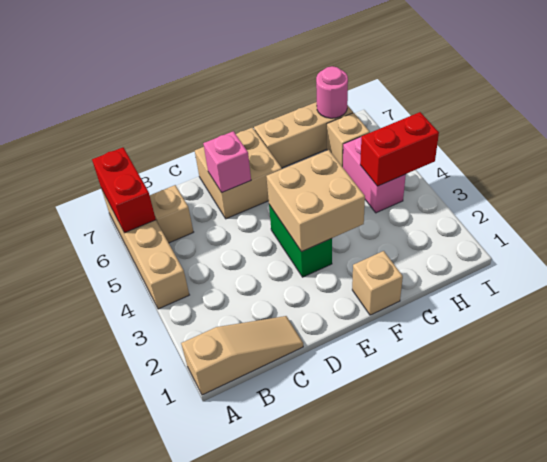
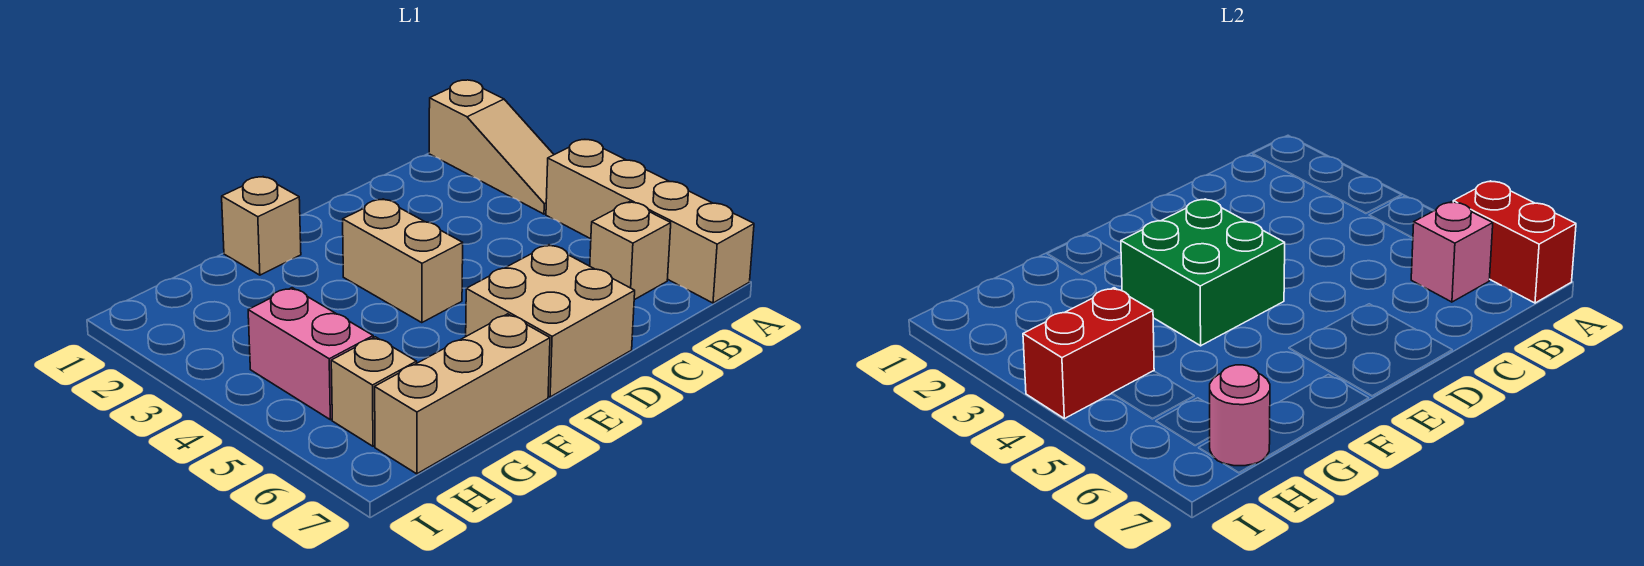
tan 1x3 slope [181,316,303,395] -> tan 1x3 slope turned to [429,80,554,214]
pink 1x1 brick [203,131,251,193] -> pink 1x1 brick moved to [1411,202,1493,302]
green 1x2 brick [269,205,332,277] -> tan 1x2 brick [343,199,463,323]
tan 2x2 brick [266,150,365,252] -> green 2x2 brick [1121,199,1285,346]

